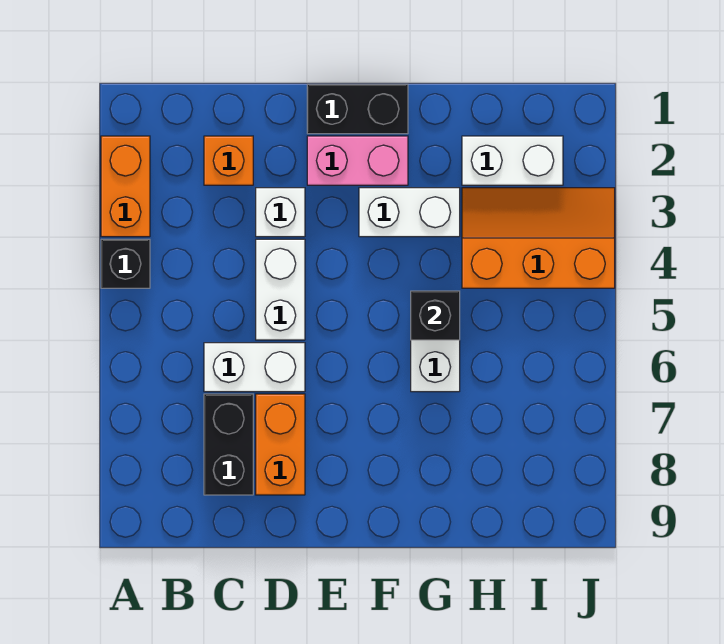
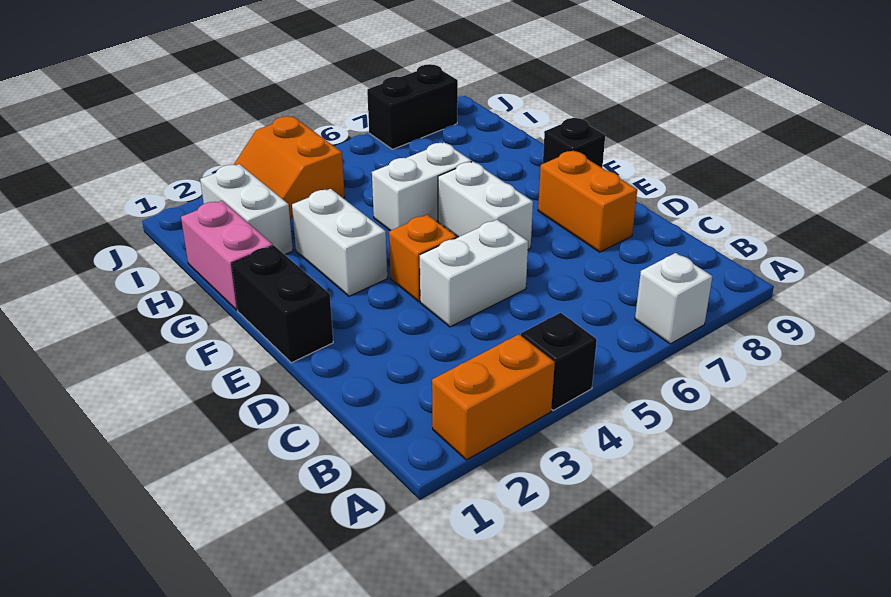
orange 1x1 brick [204,136,253,185] -> orange 1x1 brick moved to [389,215,457,302]
white 1x2 brick [204,343,305,392] -> white 1x2 brick moved to [438,162,533,249]
black 1x2 brick [204,394,253,495] -> black 1x2 brick moved to [367,64,458,149]
white 1x1 brick [256,188,305,237] -> white 1x1 brick moved to [635,253,712,344]
orange 1x2 brick [256,394,305,495] -> orange 1x2 brick turned to [538,151,637,252]
pink 1x2 brick [307,136,408,185] -> pink 1x2 brick moved to [181,201,273,310]
black 1x1 brick [411,291,460,340] -> black 1x1 brick moved to [543,118,605,168]
orange 2x3 slope [462,188,615,288] -> orange 2x2 slope [234,116,345,220]

